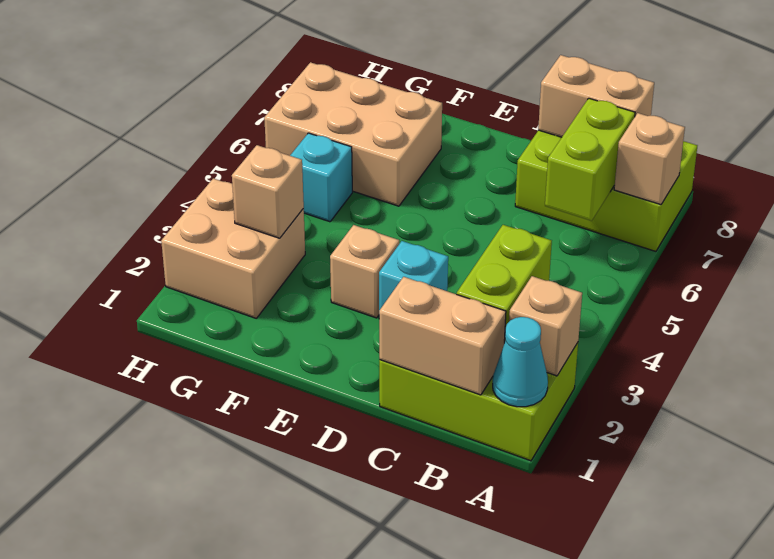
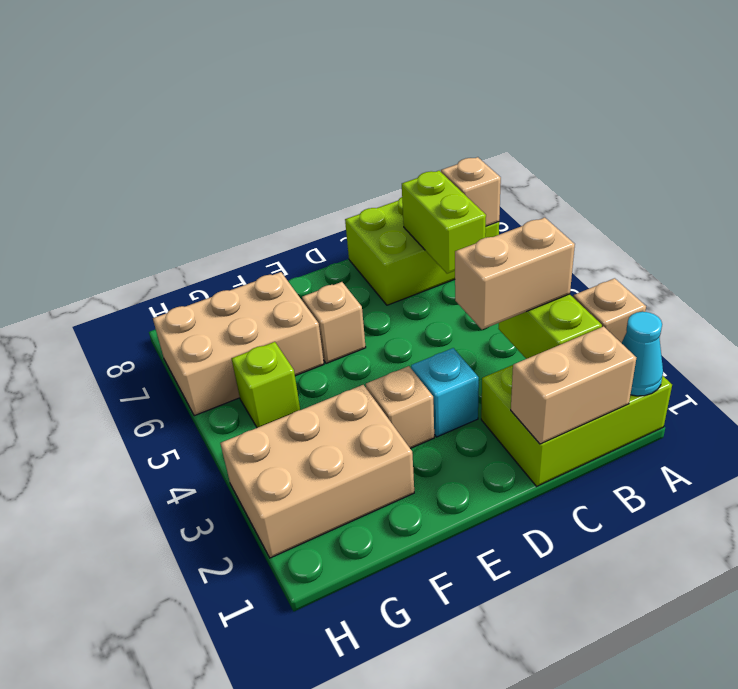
tan 1x2 brick [538,55,654,137] -> tan 1x2 brick moved to [455,218,575,329]
tan 2x2 brick [161,178,305,318] -> tan 2x3 brick [220,385,414,558]
tan 1x1 brick [232,145,304,238] -> tan 1x1 brick moved to [302,282,366,363]
cyan 1x1 brick [290,133,352,222] -> lime 1x1 brick [231,342,300,428]

